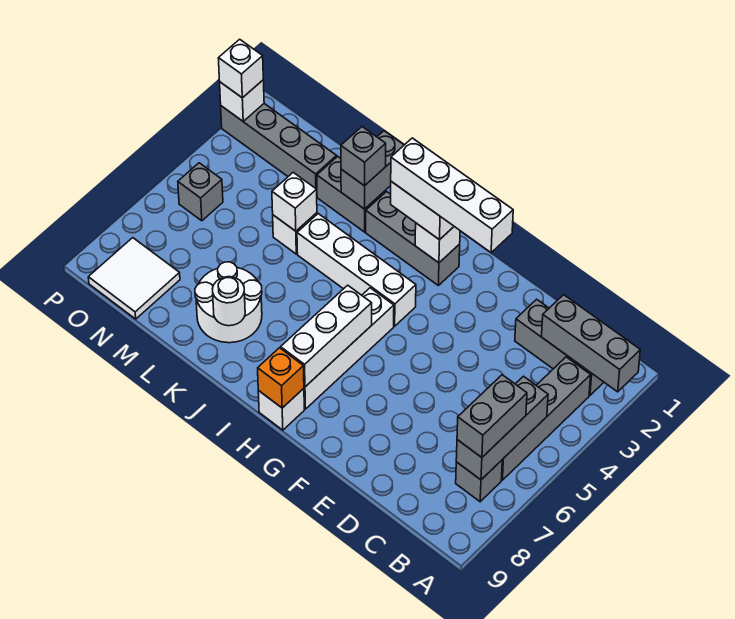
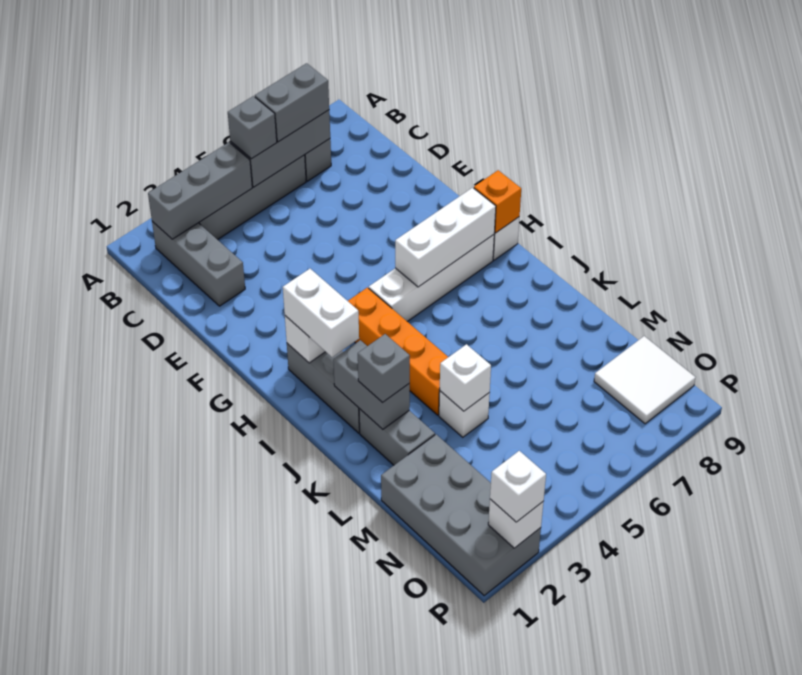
grey 1x3 brick [542,295,640,392] -> grey 1x3 brick turned to [148,142,252,239]
white 1x4 brick [391,138,513,253] -> none
white 1x4 brick [297,214,416,326] -> orange 1x4 brick [348,288,448,415]
grey 1x2 brick [341,131,404,209] -> grey 1x2 brick turned to [333,340,410,429]
white 2x2 round brick [195,262,262,343] -> none
white 1x1 round brick [212,277,245,326] -> none
grey 1x4 brick [221,104,337,189] -> grey 2x4 brick [381,434,541,596]
grey 1x1 brick [178,163,223,221] -> grey 1x1 brick moved to [228,96,277,159]

